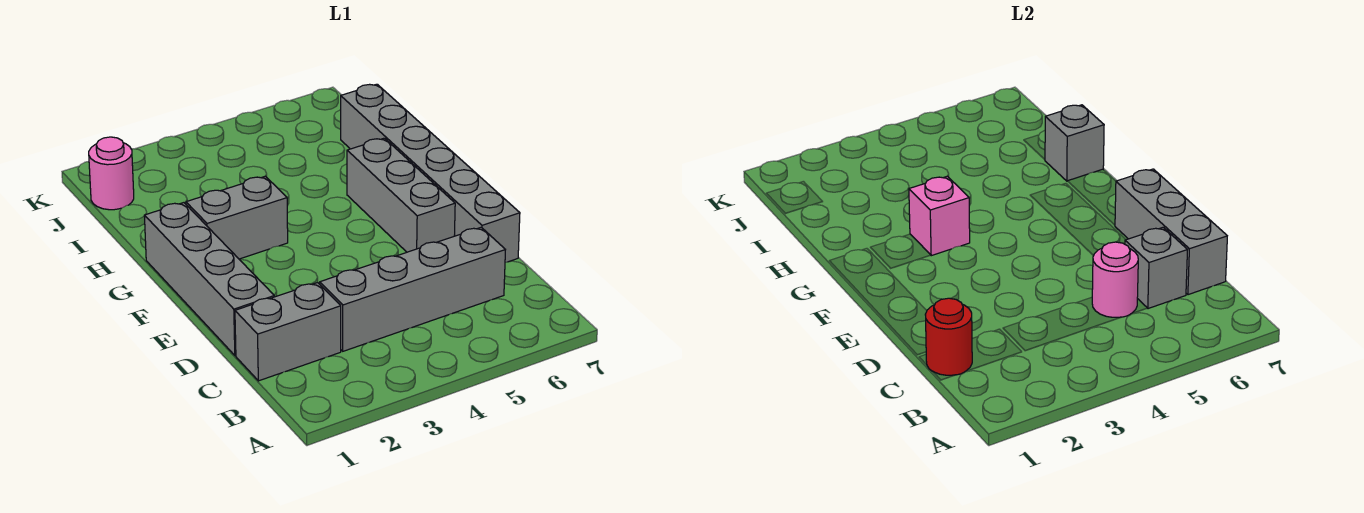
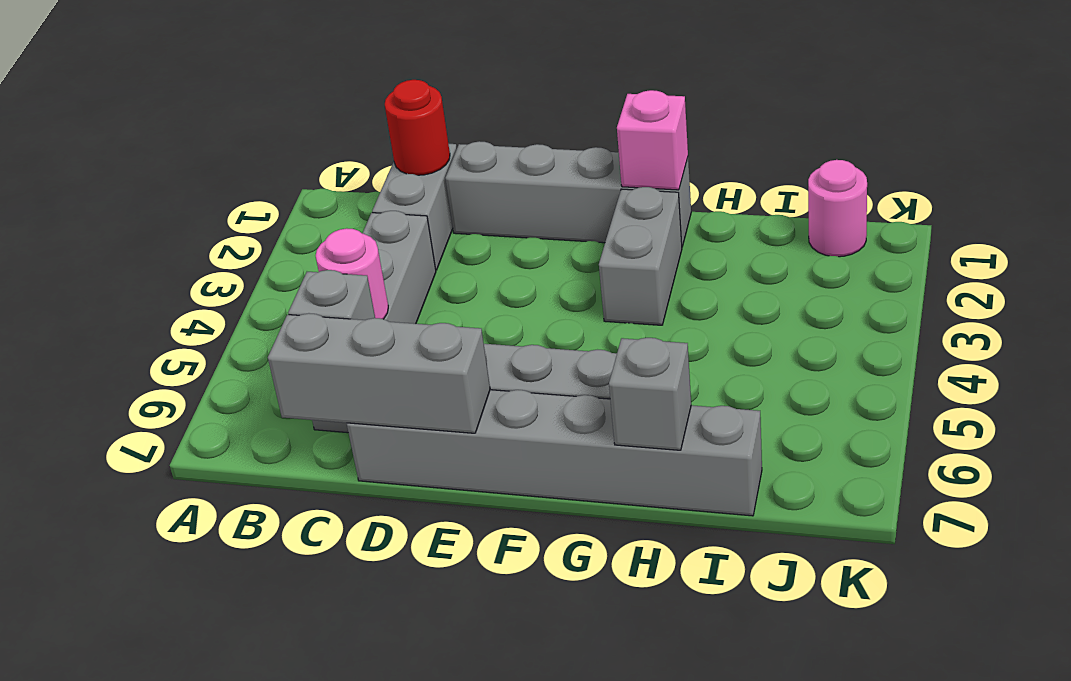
pink 1x1 brick [909,176,970,256] -> pink 1x1 brick moved to [617,90,688,190]

